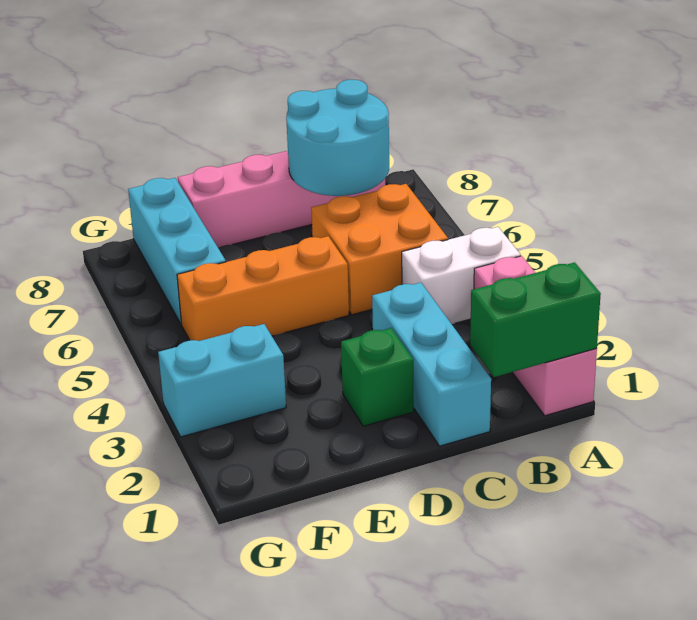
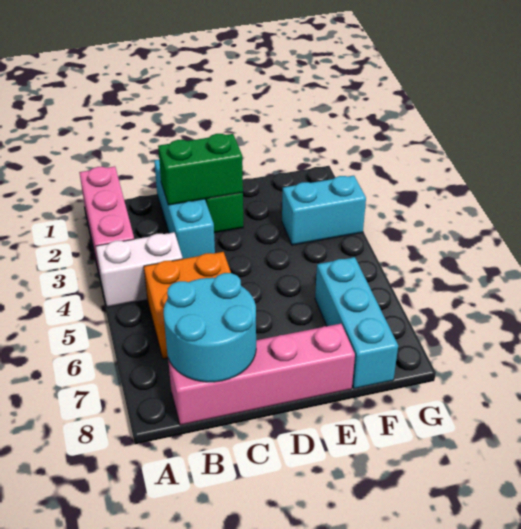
green 1x2 brick [470,262,601,377] -> green 1x2 brick moved to [158,134,243,205]
orange 1x3 brick [177,236,349,341] -> none

